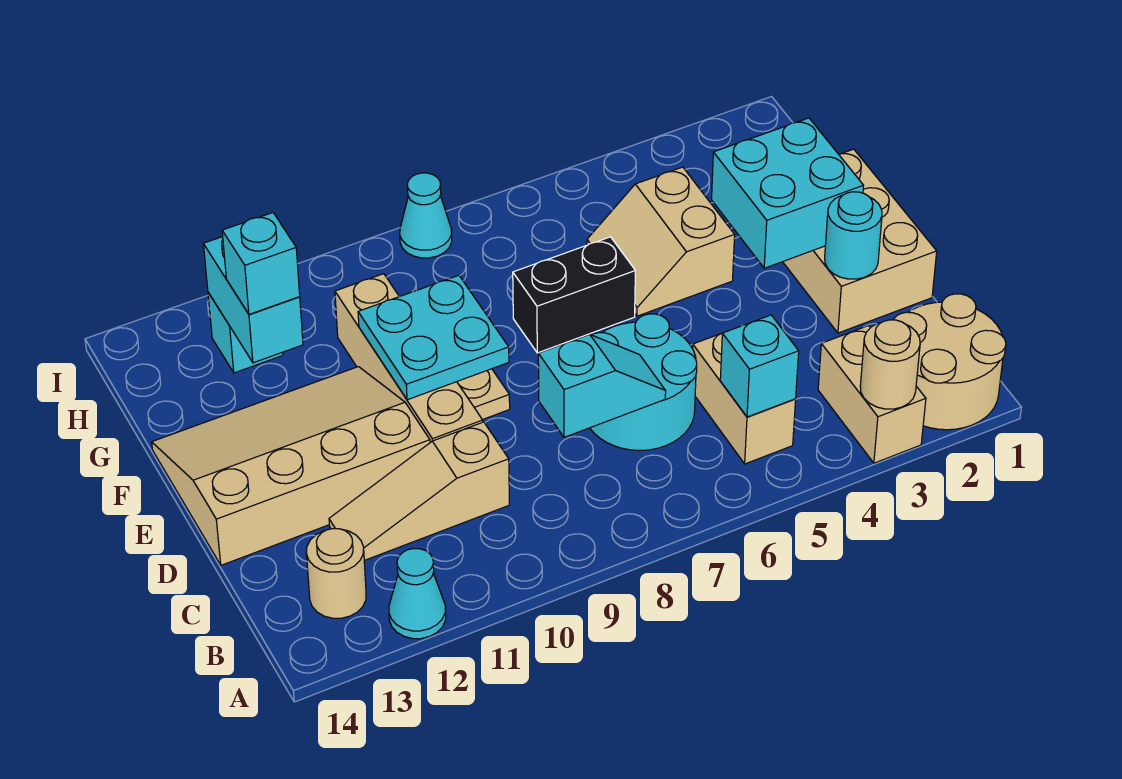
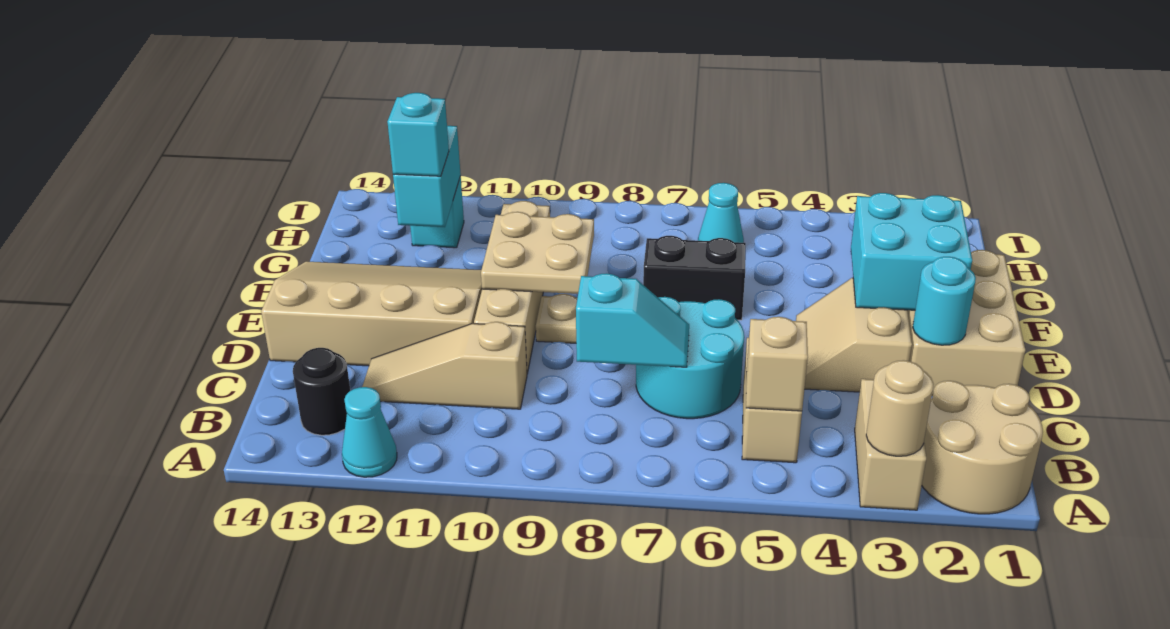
cyan 1x1 brick [720,315,799,417] -> tan 1x1 brick [746,317,808,411]
tan 1x1 round brick [306,529,366,618] -> black 1x1 round brick [293,348,350,435]
cyan 2x2 plate [358,275,509,400] -> tan 2x2 plate [481,212,594,294]
tan 2x2 slope [587,167,735,316] -> tan 2x2 slope moved to [796,278,912,392]
cyan 1x1 cone [400,173,452,258] -> cyan 1x1 cone moved to [698,183,744,243]

